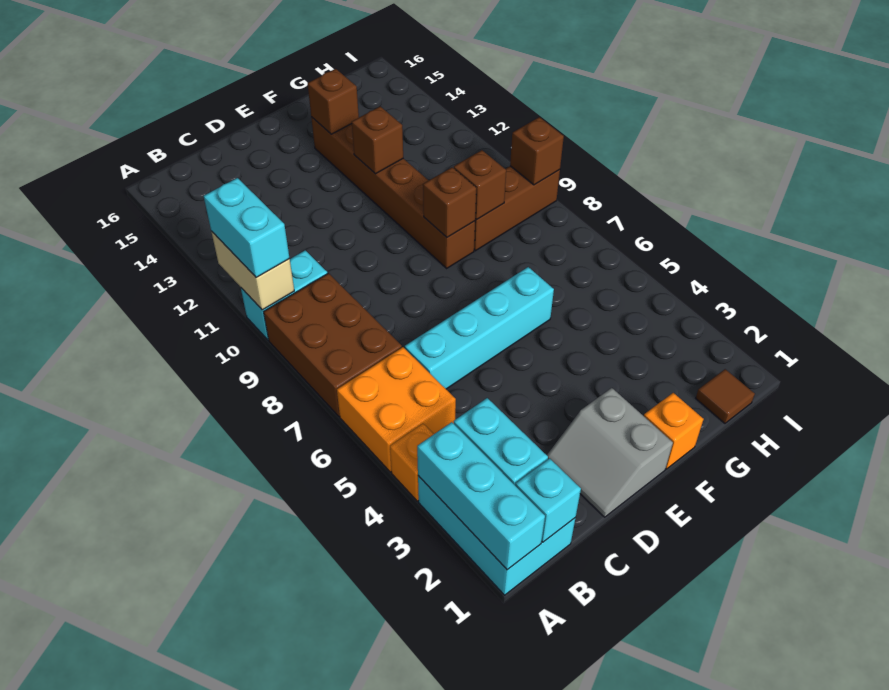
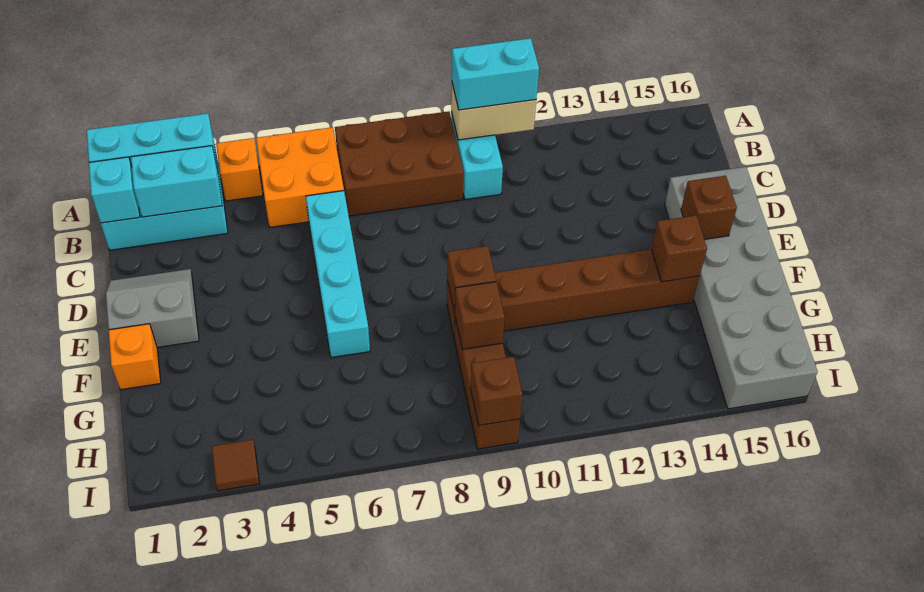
none -> grey 2x6 brick [665,167,818,409]
brown 1x1 brick [352,106,403,174] -> brown 1x1 brick moved to [681,176,737,239]
brown 1x1 tile [696,369,755,423] -> brown 1x1 tile moved to [212,440,259,491]

